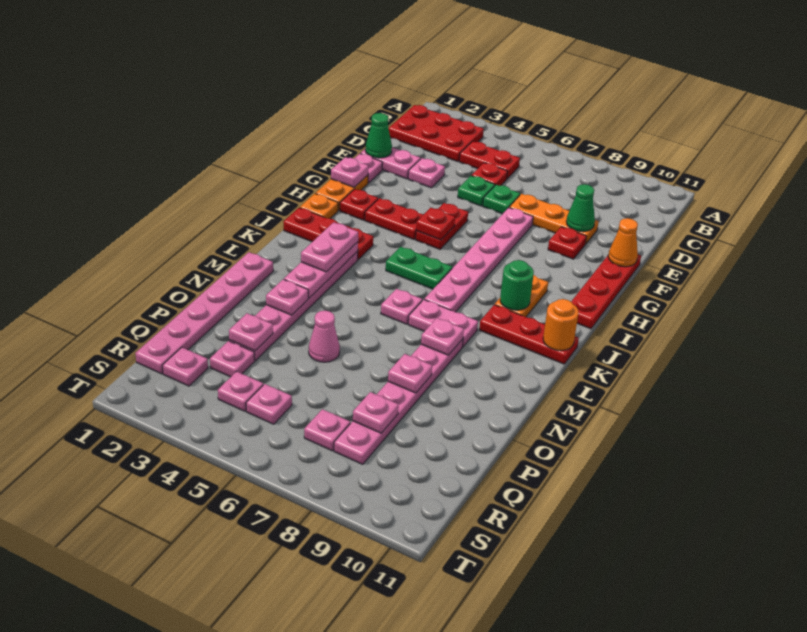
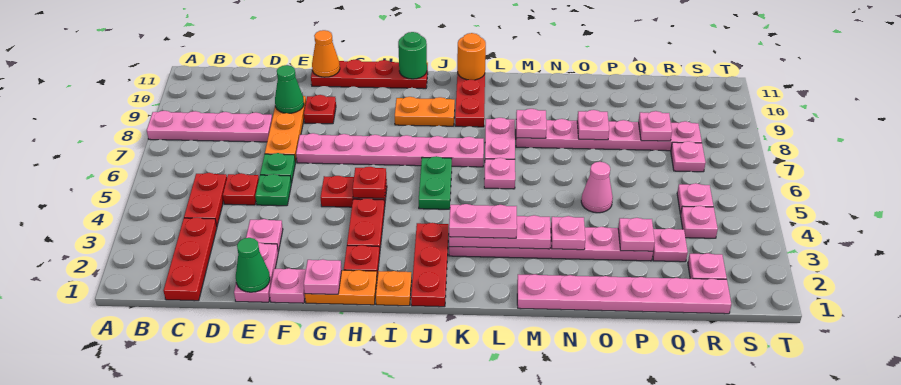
none -> pink 1x4 plate [147,111,272,142]
red 2x3 plate [389,105,484,162] -> red 1x3 plate [163,217,217,301]
green 1x1 round brick [500,260,534,310] -> green 1x1 round brick moved to [398,32,427,79]

